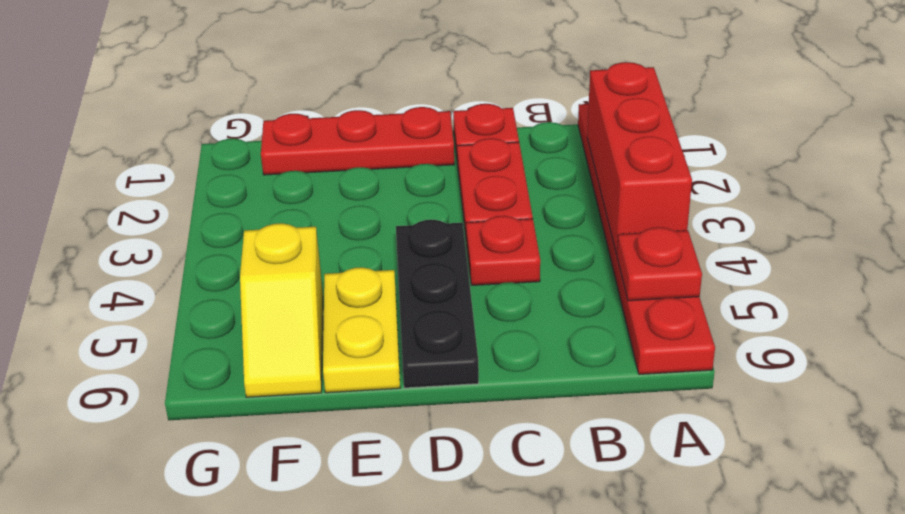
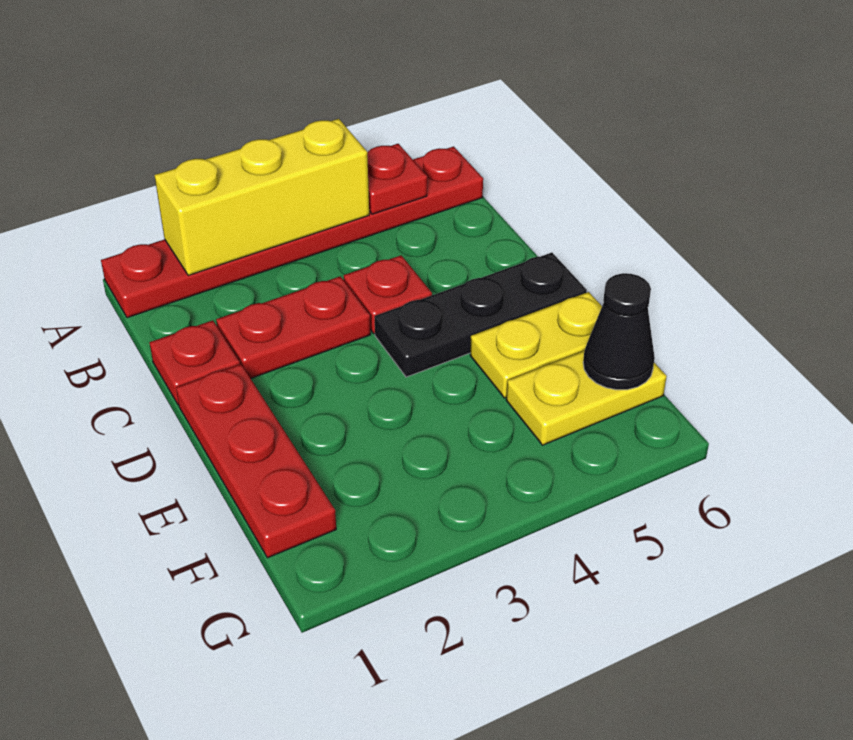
red 1x3 brick [587,62,692,255] -> yellow 1x3 brick [155,119,369,275]
yellow 1x2 slope [240,223,323,397] -> yellow 1x2 plate [506,350,667,445]
none -> black 1x1 cone [583,273,655,390]

